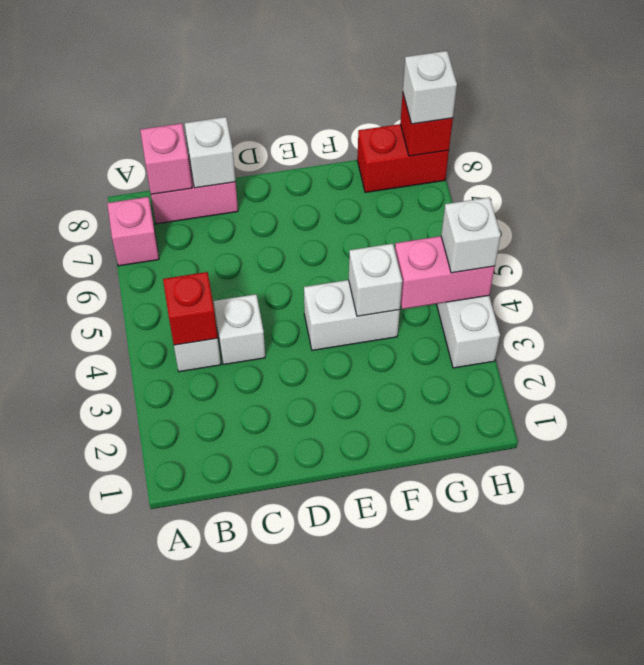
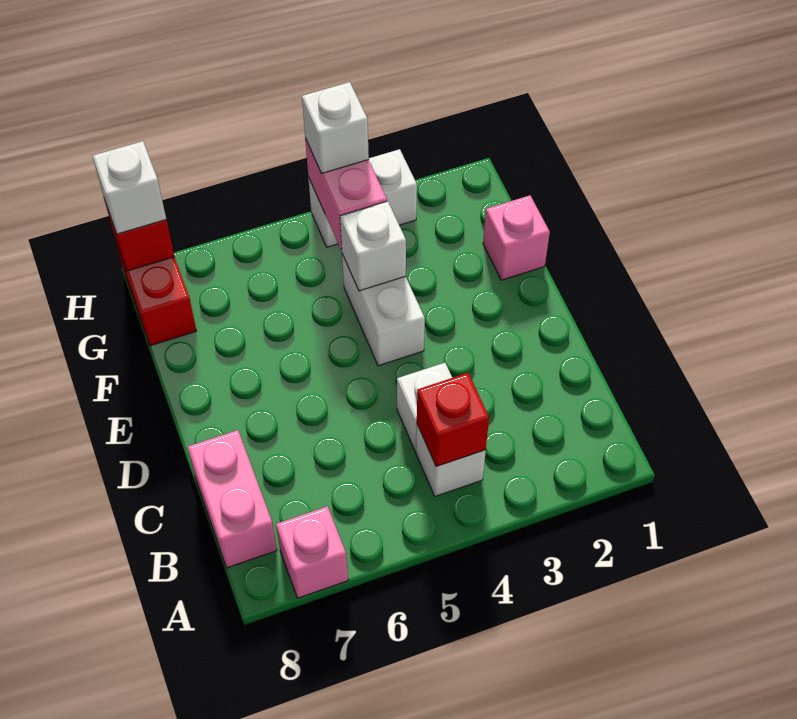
pink 1x1 brick [140,123,192,194] -> pink 1x1 brick moved to [483,195,550,280]
white 1x1 brick [185,117,236,188] -> none

